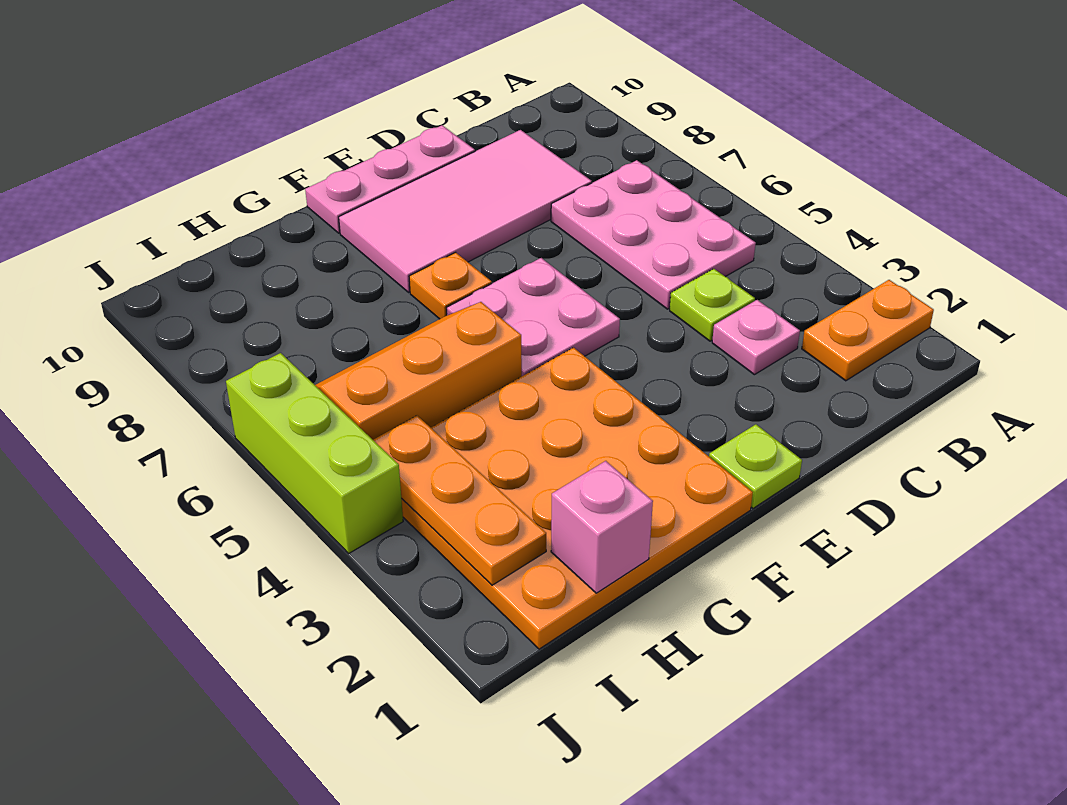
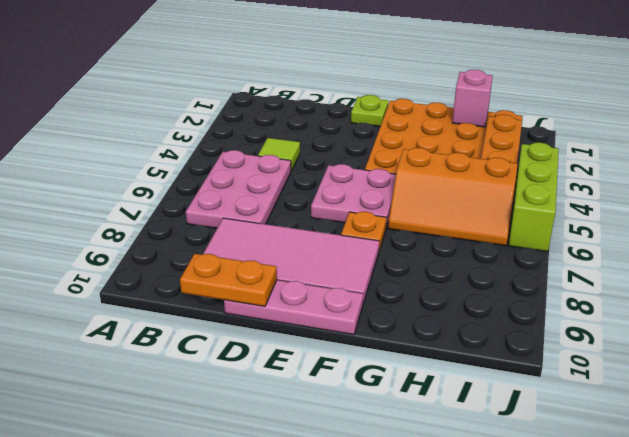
orange 1x2 plate [802,280,934,381] -> orange 1x2 plate moved to [180,254,277,306]
pink 1x1 plate [712,300,800,375] -> none
lime 1x1 plate [670,269,755,341] -> lime 1x1 tile [258,138,300,171]

